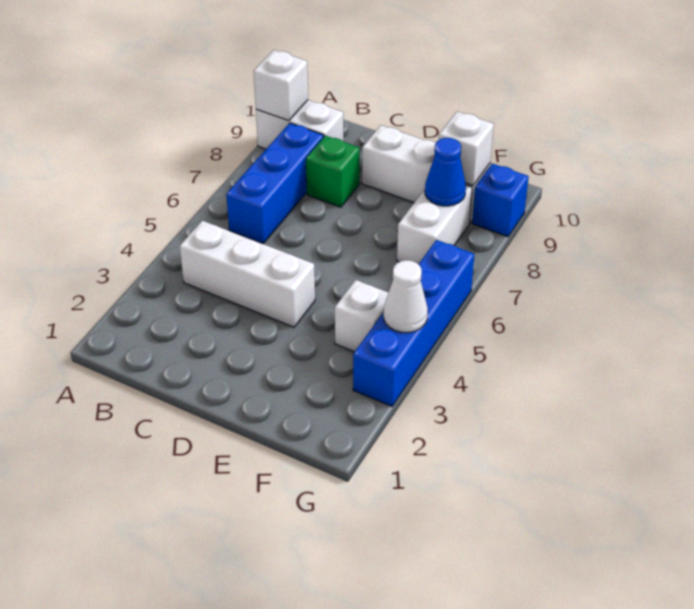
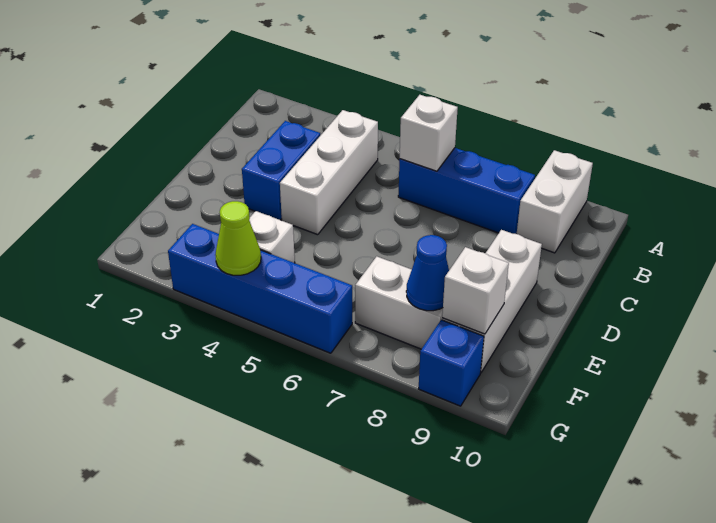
white 1x1 brick [254,50,308,121] -> white 1x1 brick moved to [400,95,458,171]
none -> blue 1x2 brick [242,121,320,220]
green 1x1 brick [306,136,360,207] -> none
white 1x1 cone [384,260,428,333] -> lime 1x1 cone [215,201,261,275]

